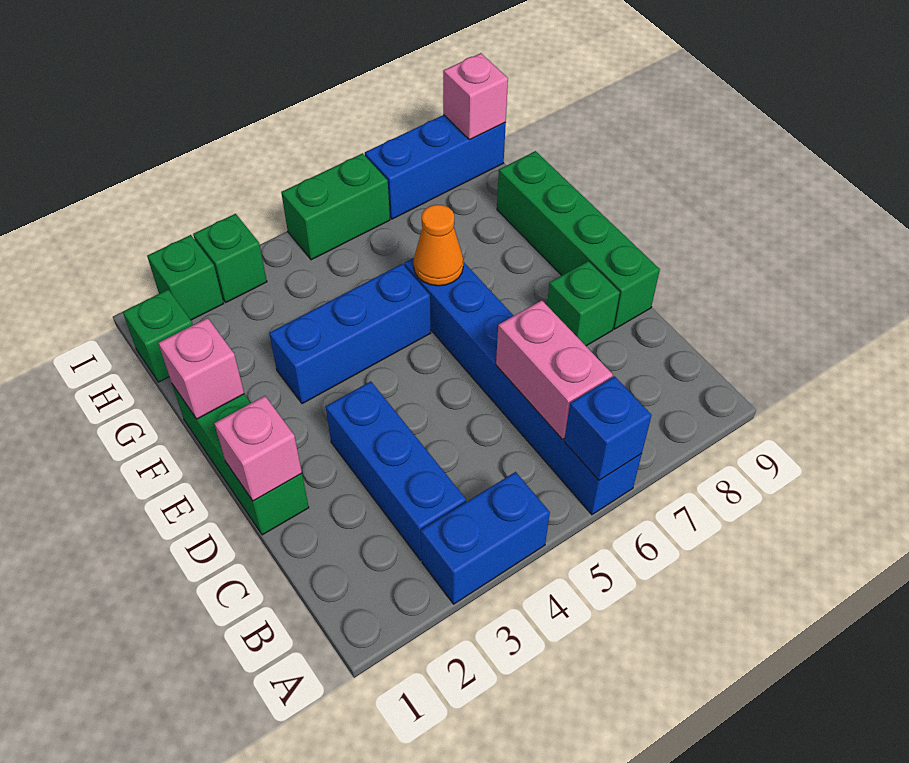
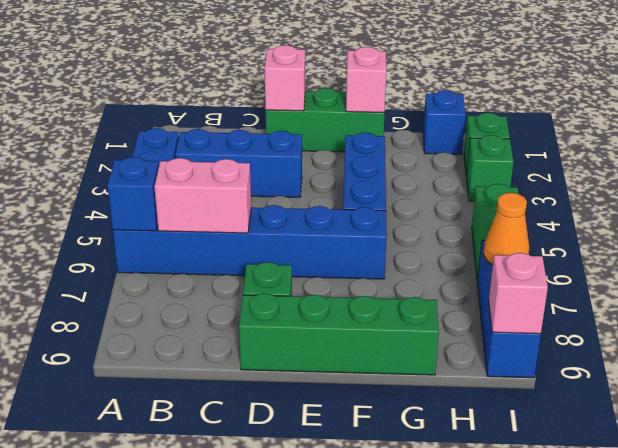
orange 1x1 cone [414,205,463,286] -> orange 1x1 cone moved to [483,193,529,265]
green 1x1 brick [123,290,193,382] -> blue 1x1 brick [423,90,466,154]

